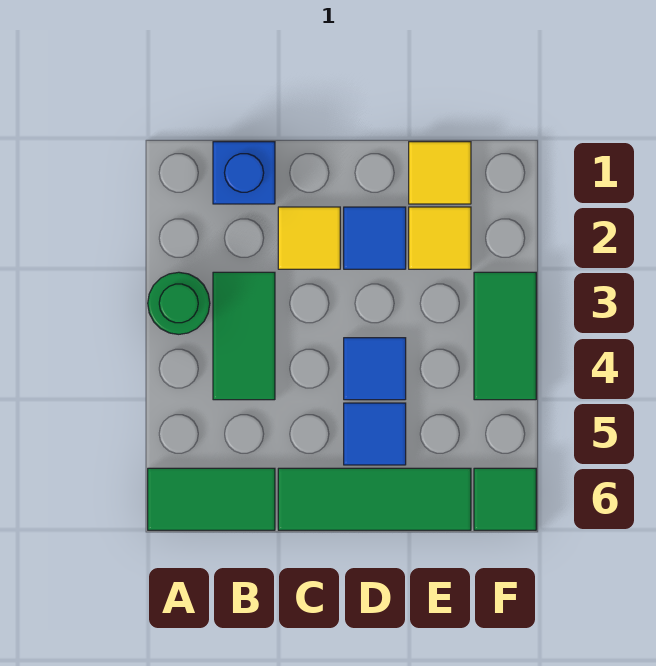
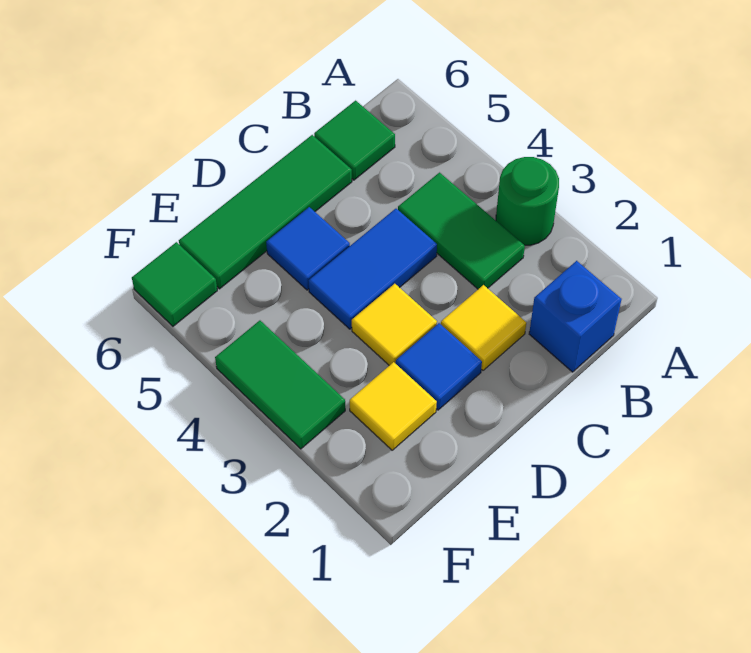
green 1x2 tile [148,468,275,530] -> green 1x1 tile [314,101,395,180]
blue 1x1 tile [344,338,406,400] -> blue 1x2 tile [309,209,437,329]
yellow 1x1 tile [409,142,471,204] -> yellow 1x1 tile moved to [352,284,437,365]

